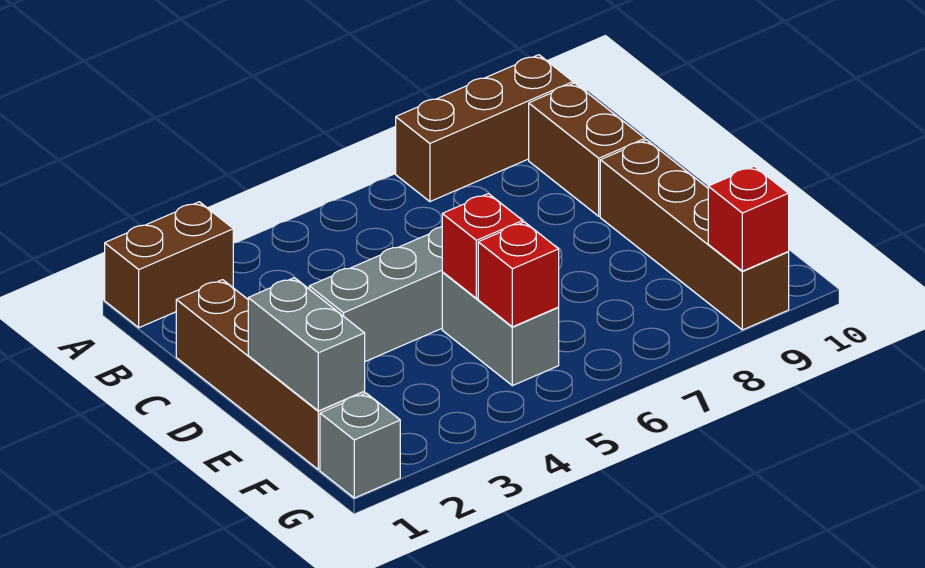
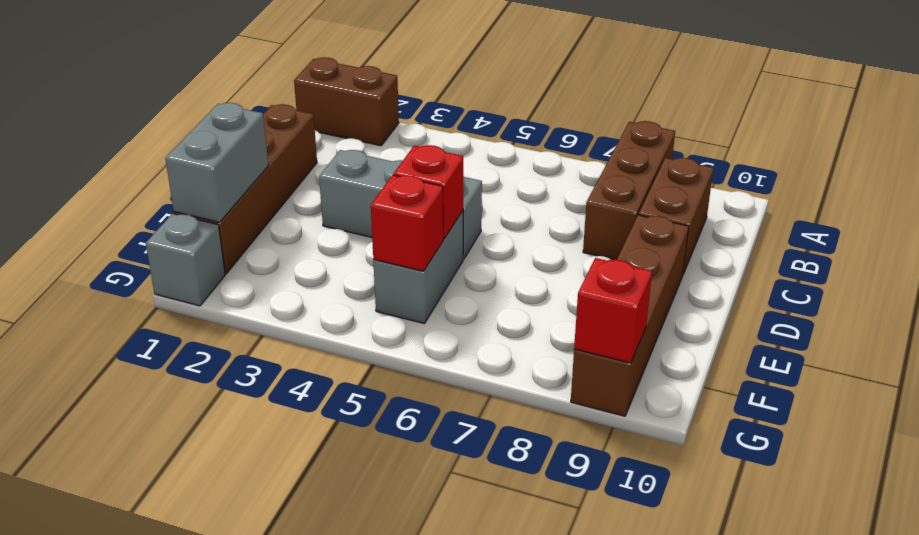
brown 1x3 brick [396,55,573,202] -> brown 1x3 brick turned to [583,121,675,260]

